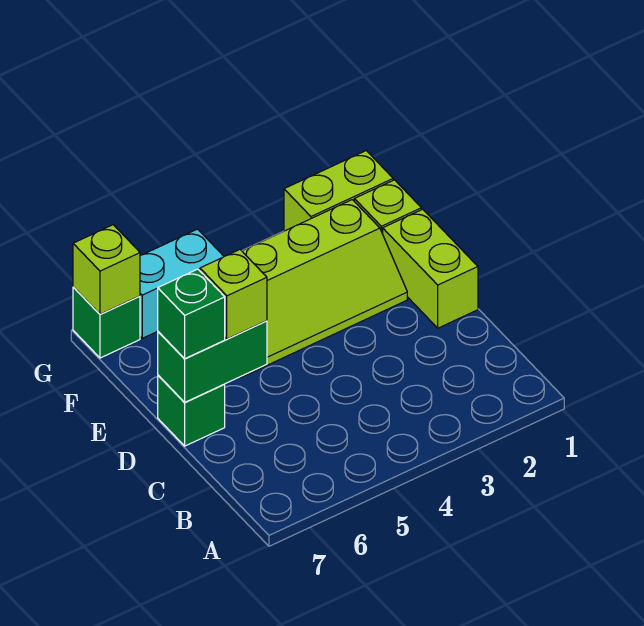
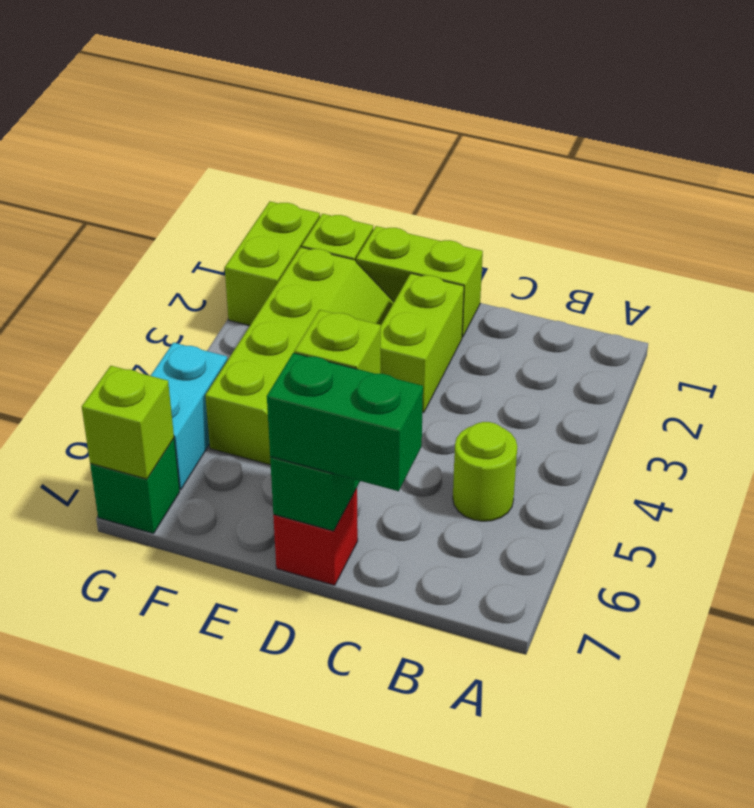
none -> lime 1x1 round brick [453,422,517,521]
none -> lime 1x2 brick [381,273,464,413]
green 1x1 brick [158,375,225,446] -> red 1x1 brick [273,488,358,585]
green 1x1 brick [158,269,225,359] -> green 1x2 brick [267,353,423,491]

